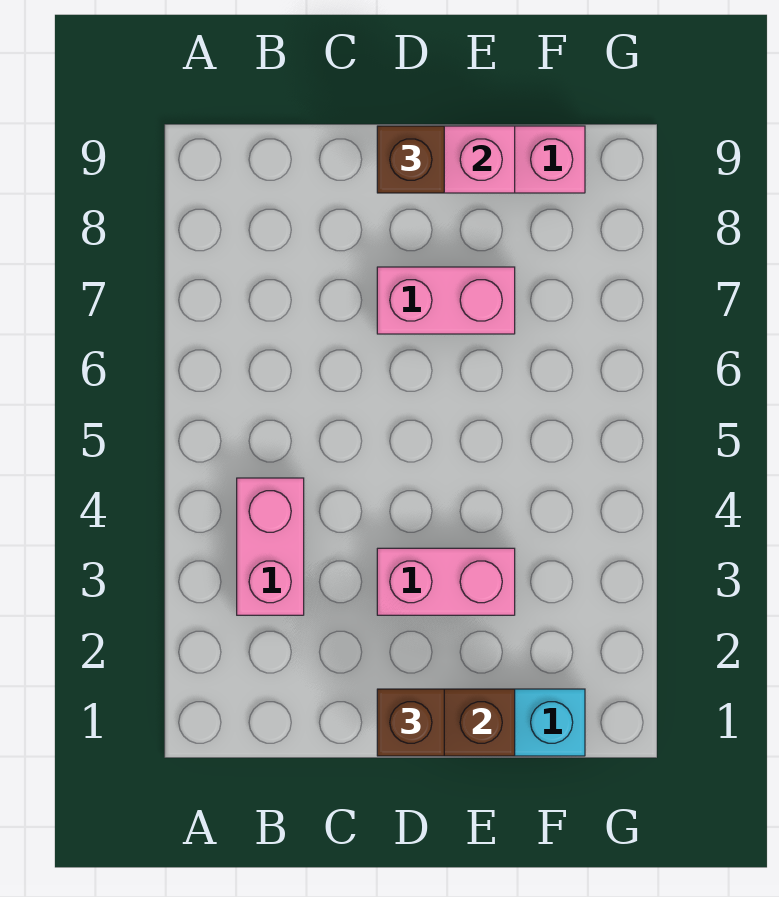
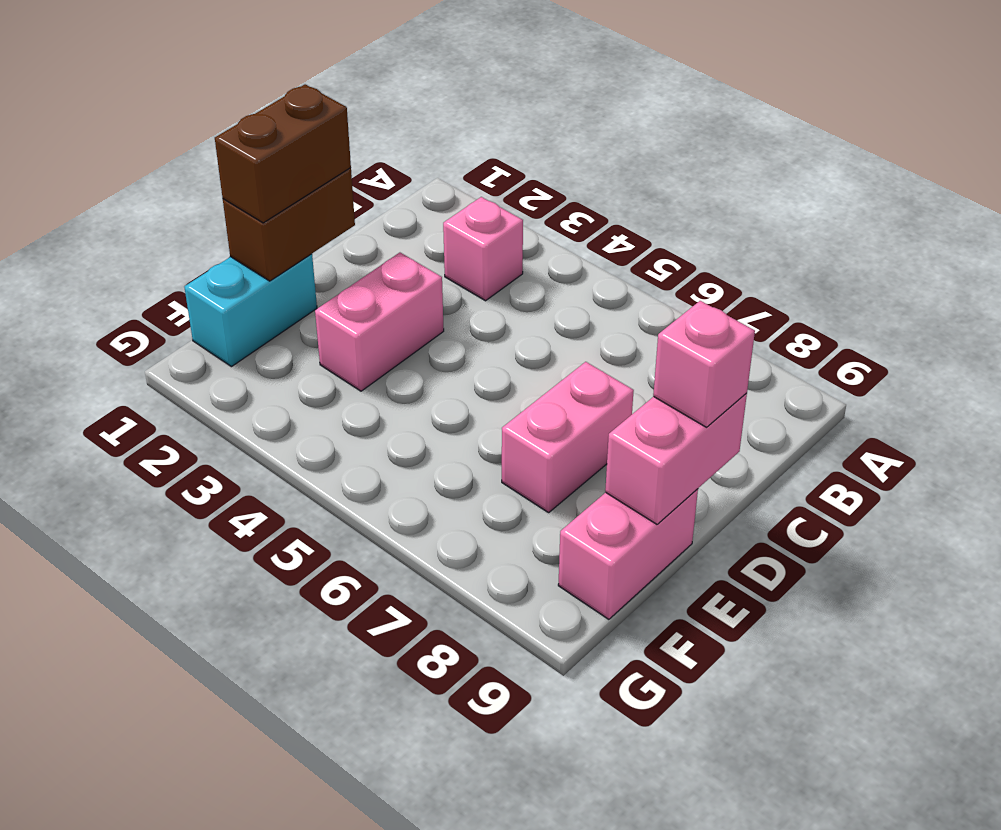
pink 1x2 brick [237,478,304,615] -> pink 1x1 brick [443,197,523,301]
brown 1x1 brick [377,689,444,756] -> brown 1x2 brick [215,84,351,223]
brown 1x1 brick [377,126,444,193] -> pink 1x1 brick [653,301,755,427]

